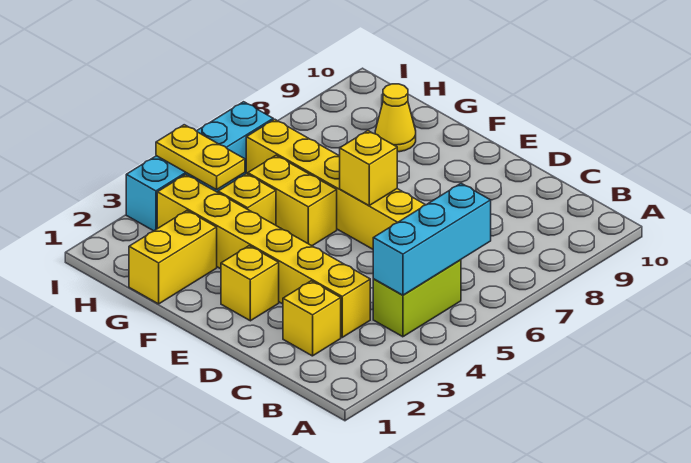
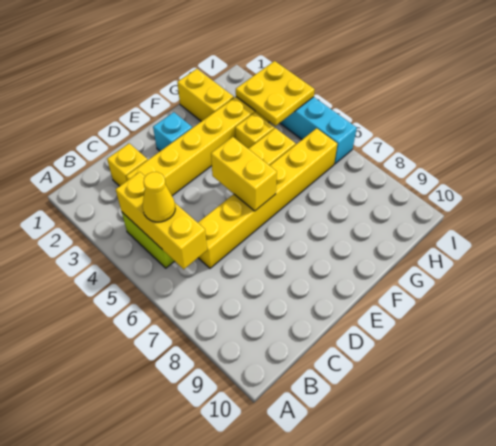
cyan 1x3 brick [373,183,491,295] -> yellow 1x3 brick [116,172,207,269]
yellow 1x1 brick [221,246,279,321] -> cyan 1x1 brick [153,112,192,151]
yellow 1x1 brick [340,131,397,205] -> yellow 1x2 brick [211,137,277,211]
yellow 1x1 cone [375,84,416,152] -> yellow 1x1 cone moved to [142,172,175,222]
yellow 1x2 plate [156,125,245,190] -> yellow 2x2 plate [236,61,315,126]

